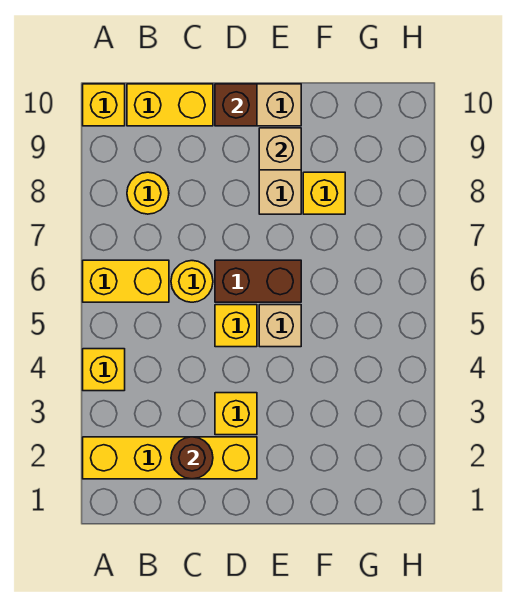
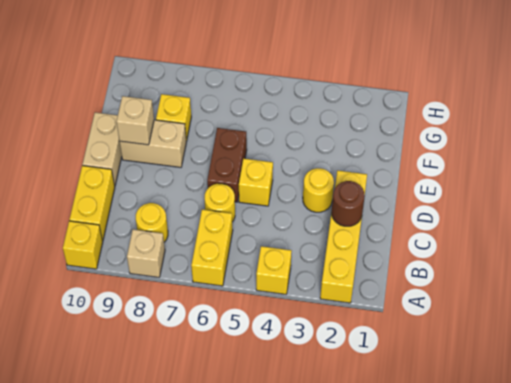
yellow 1x1 brick [215,393,257,435] -> yellow 1x1 round brick [303,168,334,212]
brown 1x1 brick [215,84,257,126] -> none
tan 1x1 brick [259,305,301,347] -> tan 1x1 brick moved to [127,229,165,277]

